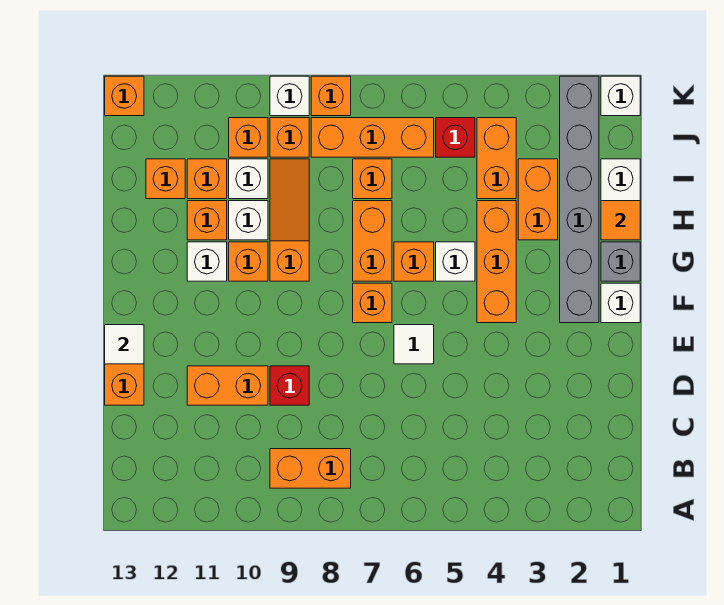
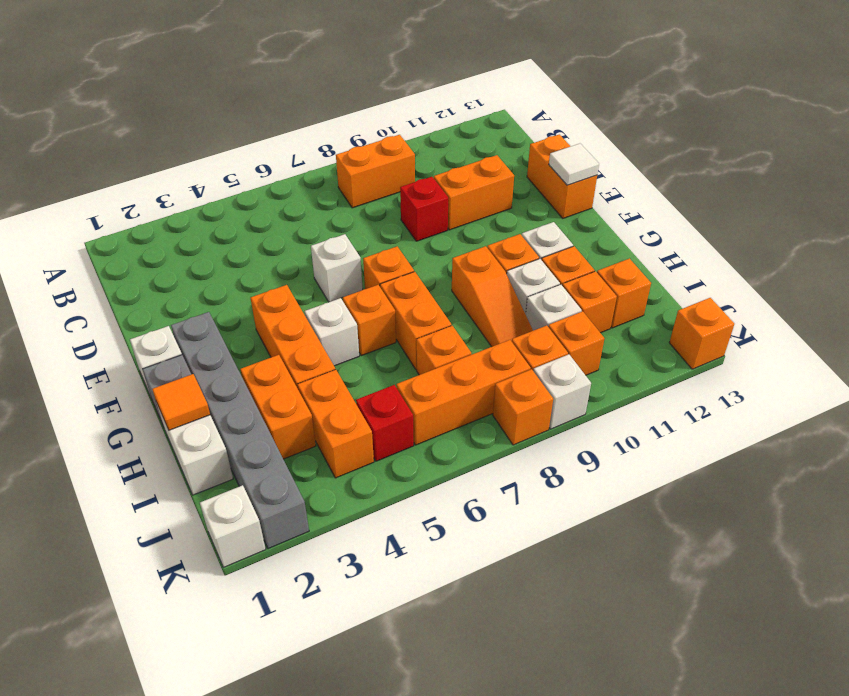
white 1x1 tile [394,325,434,364] -> white 1x1 brick [311,234,363,302]

